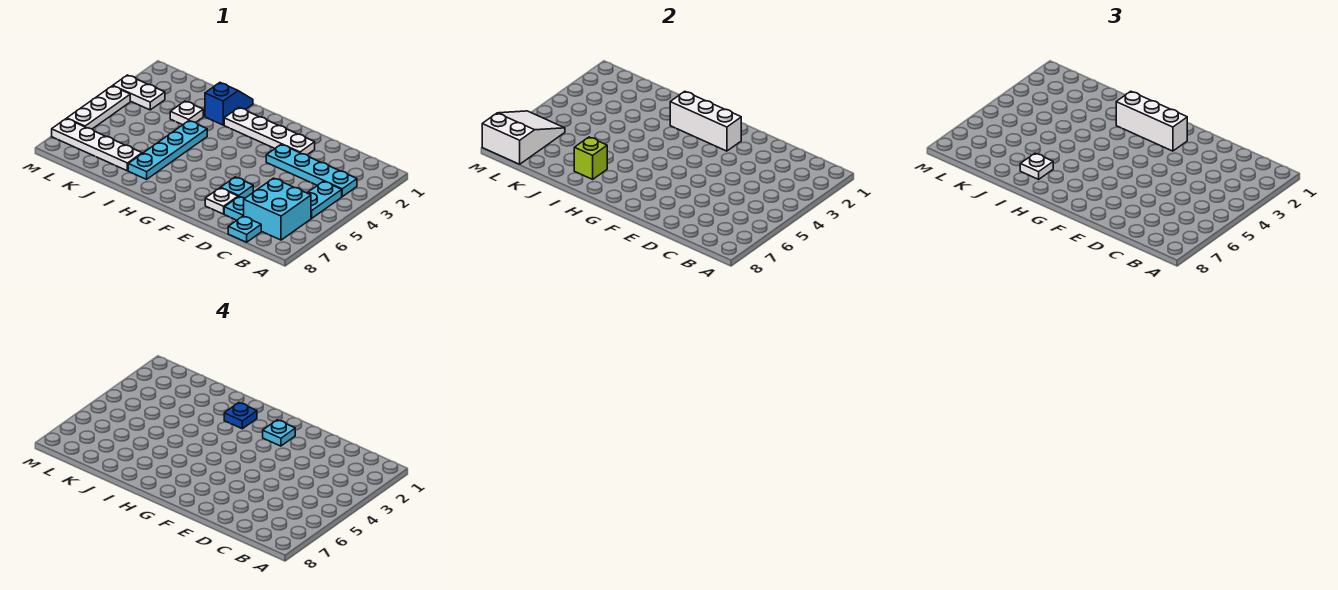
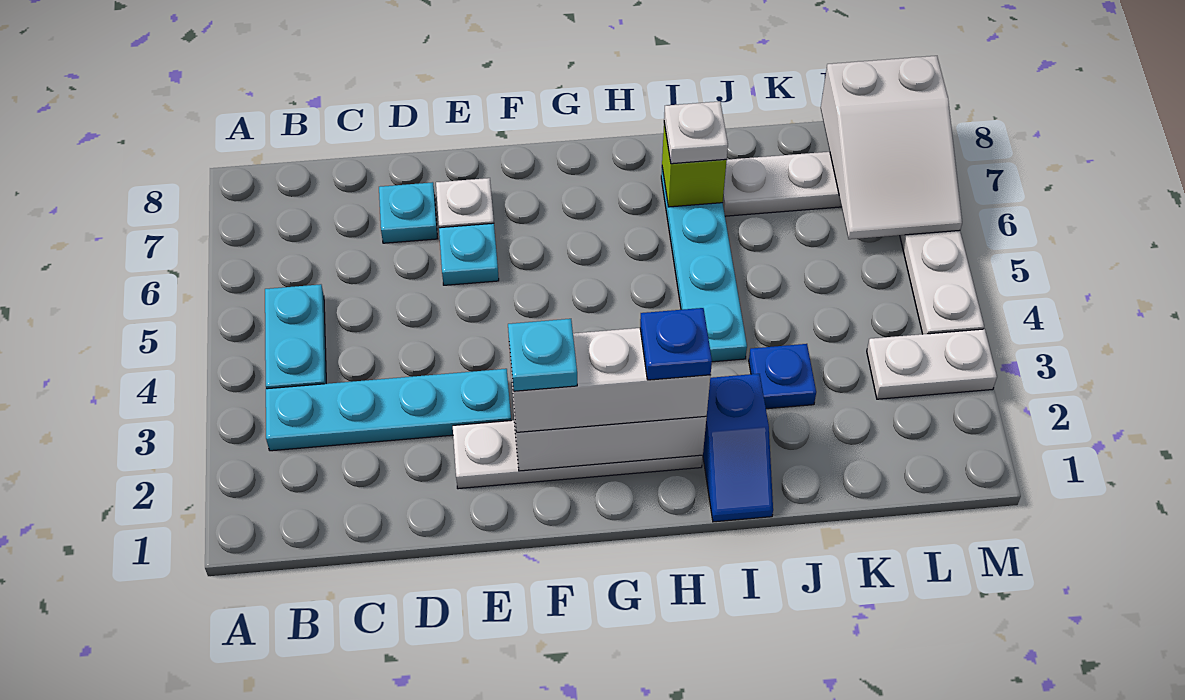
cyan 2x2 brick [244,178,311,240] -> none
cyan 1x1 plate [228,216,261,242] -> none
white 1x1 plate [170,101,203,125] -> blue 1x1 plate [749,344,816,409]

